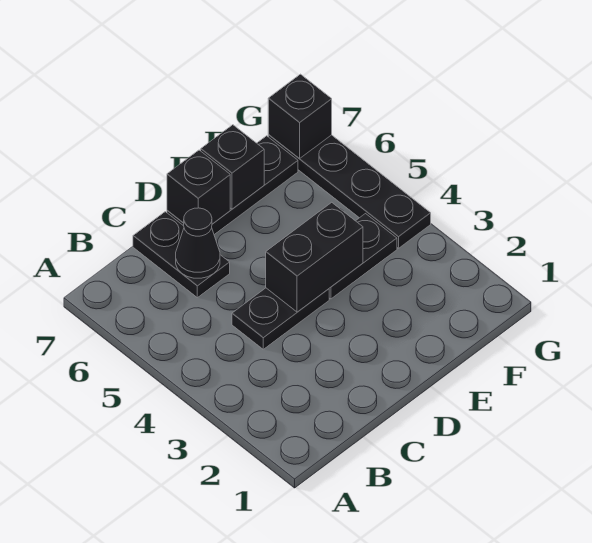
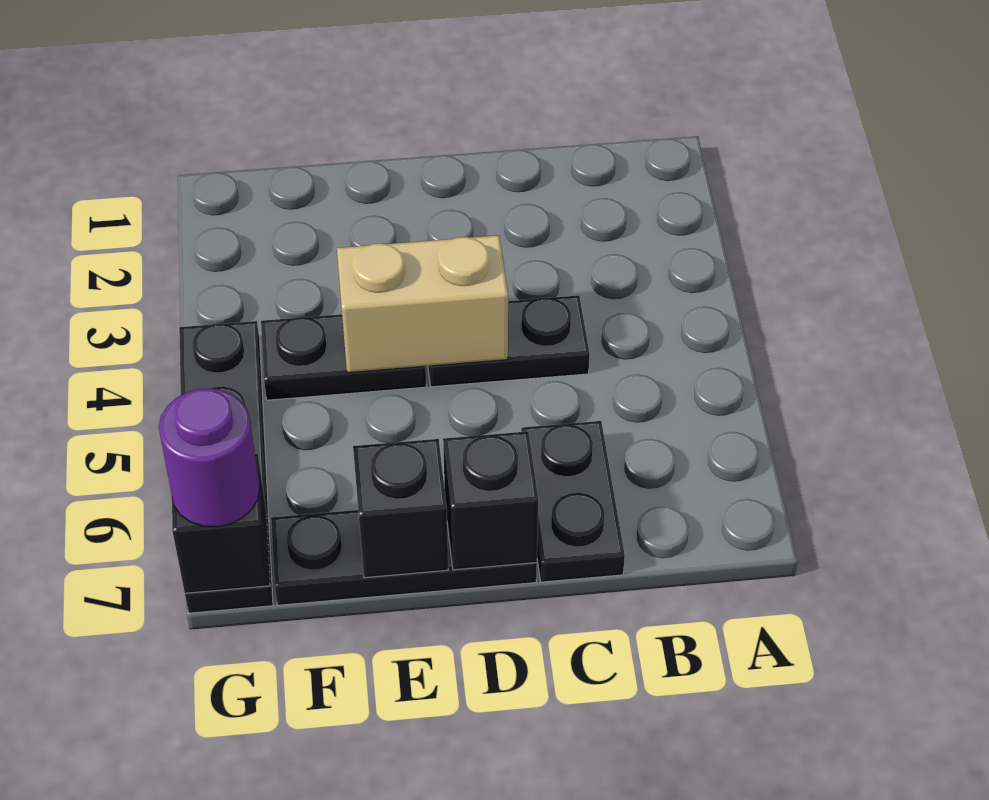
black 1x1 cone [176,208,220,278] -> none
black 1x2 brick [266,202,363,312] -> tan 1x2 brick [337,235,508,373]
none -> purple 1x1 round brick [159,389,260,527]

